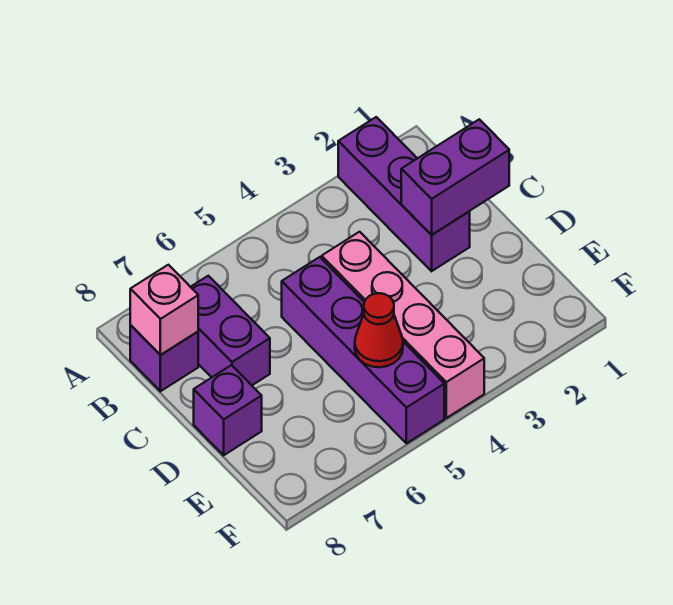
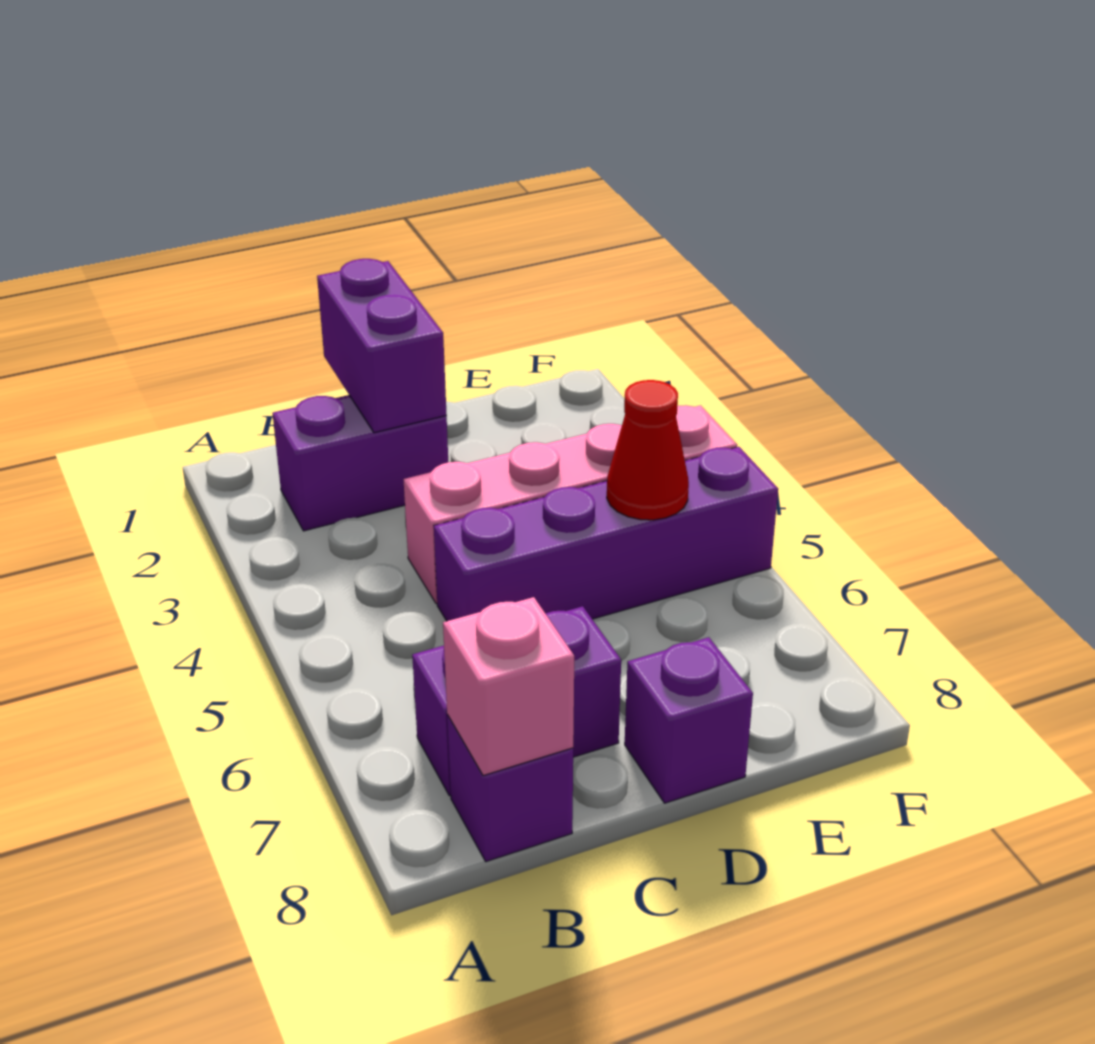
purple 1x3 brick [338,117,470,271] -> purple 1x2 brick [273,395,448,531]

